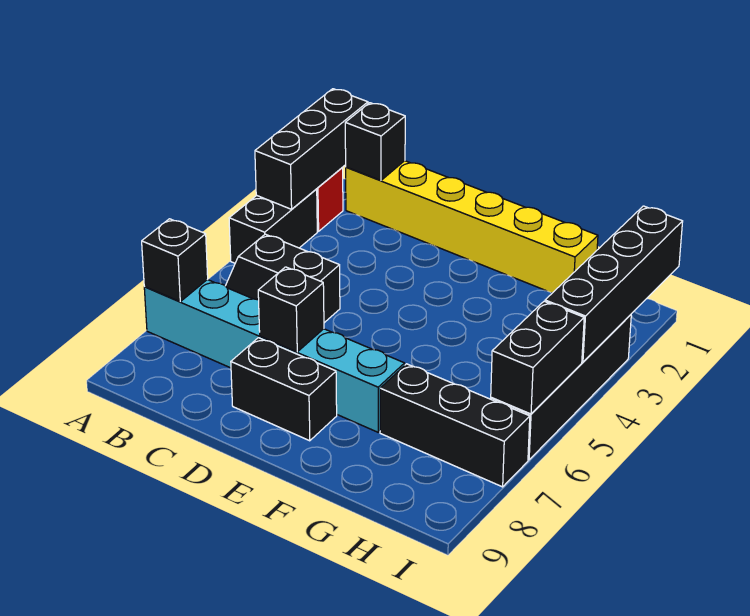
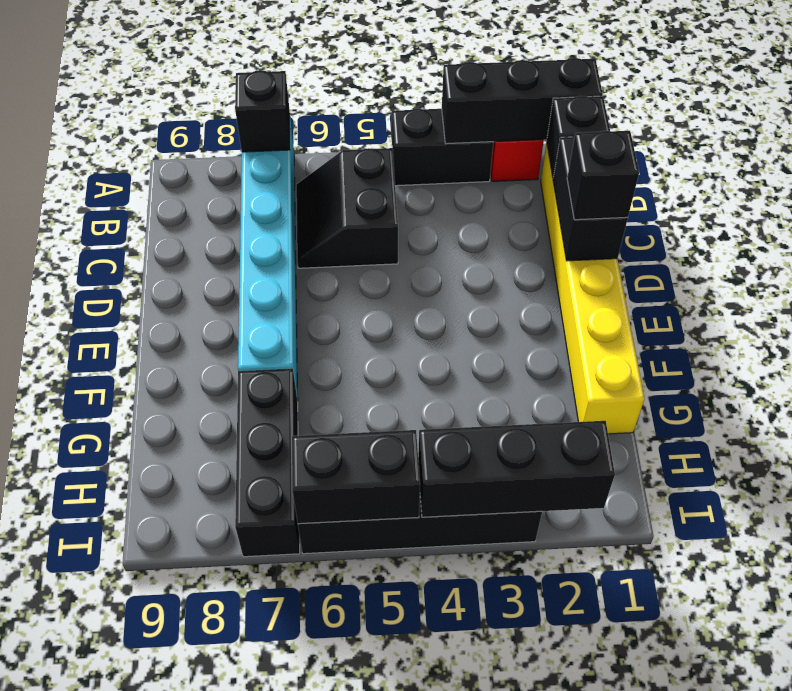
black 1x1 brick [258,267,324,352] -> black 1x1 brick moved to [567,131,639,220]
black 1x2 brick [231,338,337,441] -> black 1x2 brick moved to [553,137,628,261]
black 1x4 brick [545,206,683,362] -> black 1x3 brick [418,421,615,517]

